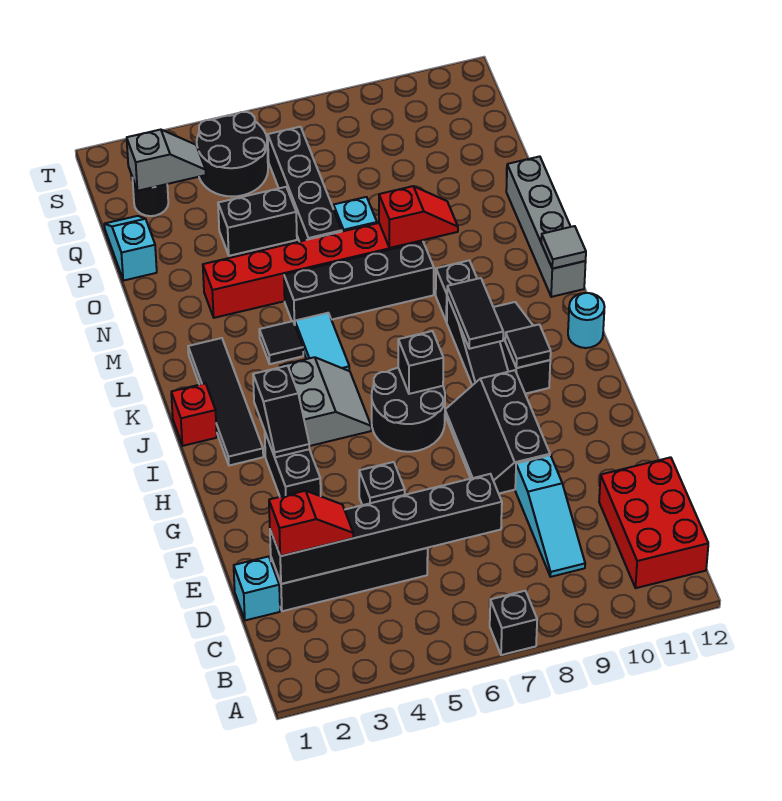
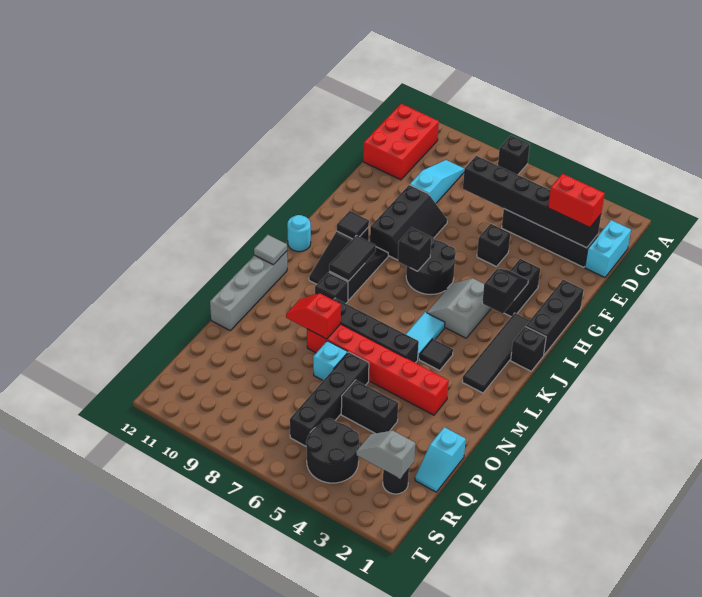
cyan 1x1 brick [234,556,280,620] -> cyan 1x2 brick [585,220,631,278]
red 1x2 slope [269,491,353,556] -> red 1x2 brick [548,174,605,228]
none -> black 1x3 brick [526,280,584,355]
red 1x1 brick [171,383,217,446] -> black 1x1 brick [511,326,546,371]

